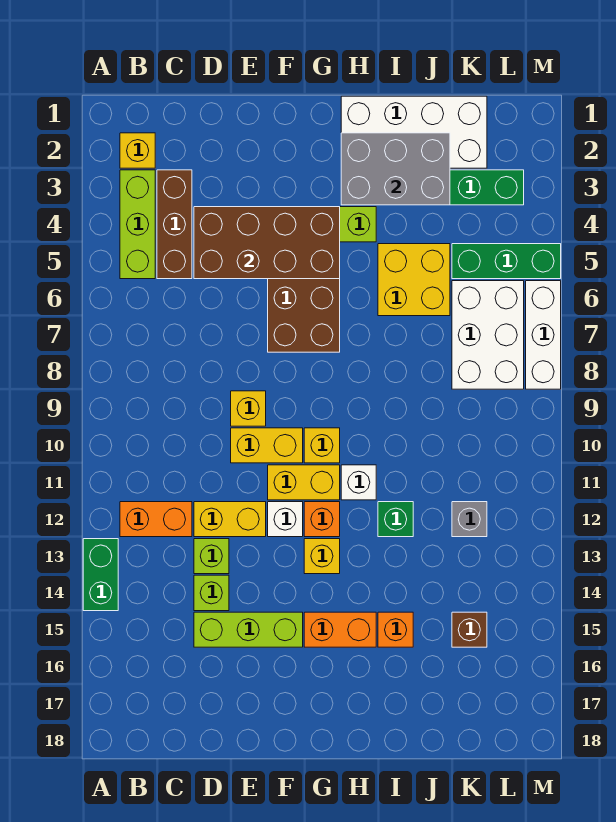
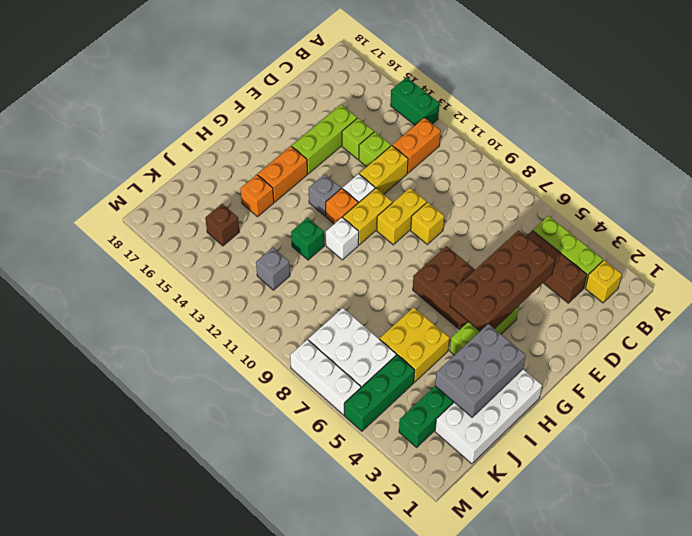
yellow 1x1 brick [304,428,340,463] -> none
yellow 1x1 brick [304,539,340,574] -> grey 1x1 brick [309,174,341,216]

